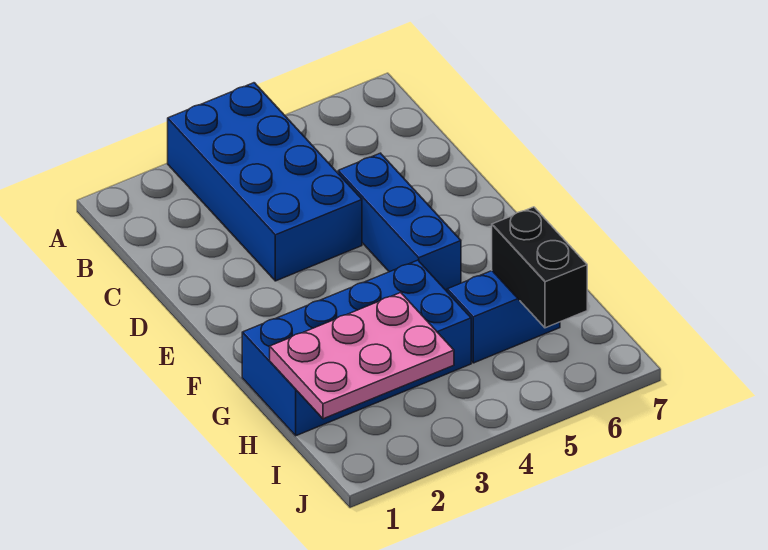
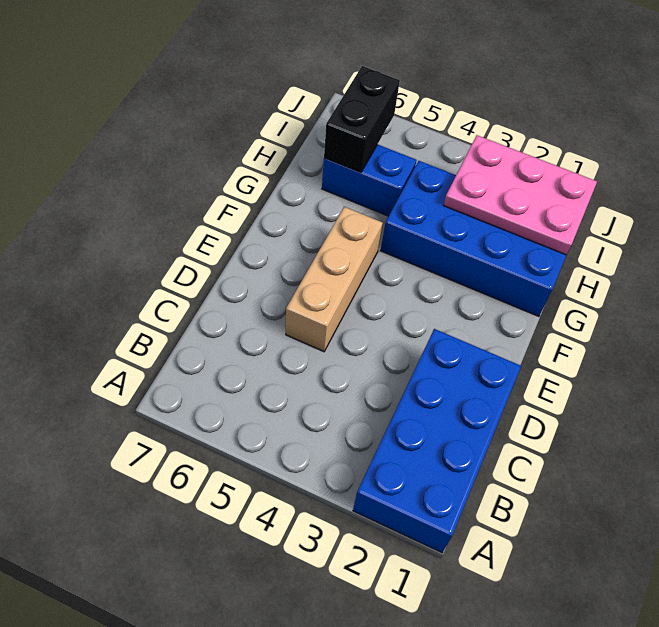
blue 2x4 brick [168,83,362,281] -> blue 2x4 brick moved to [353,329,521,553]
blue 1x3 brick [338,153,461,291] -> tan 1x3 brick [286,207,383,352]

